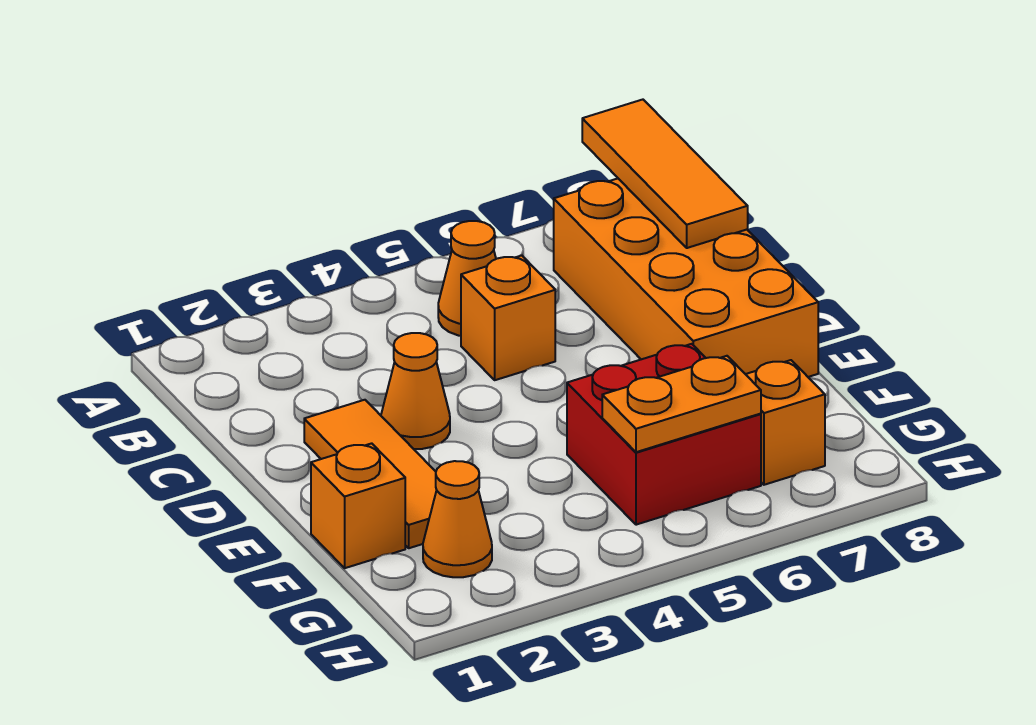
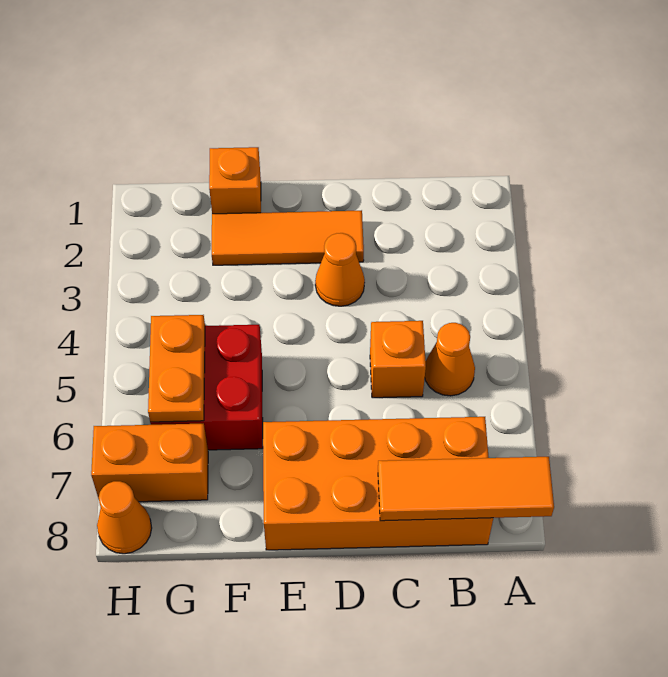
orange 1x1 cone [423,461,492,577] -> orange 1x1 cone moved to [97,481,152,554]
orange 1x1 brick [746,360,825,485] -> orange 1x2 brick [91,423,208,502]

